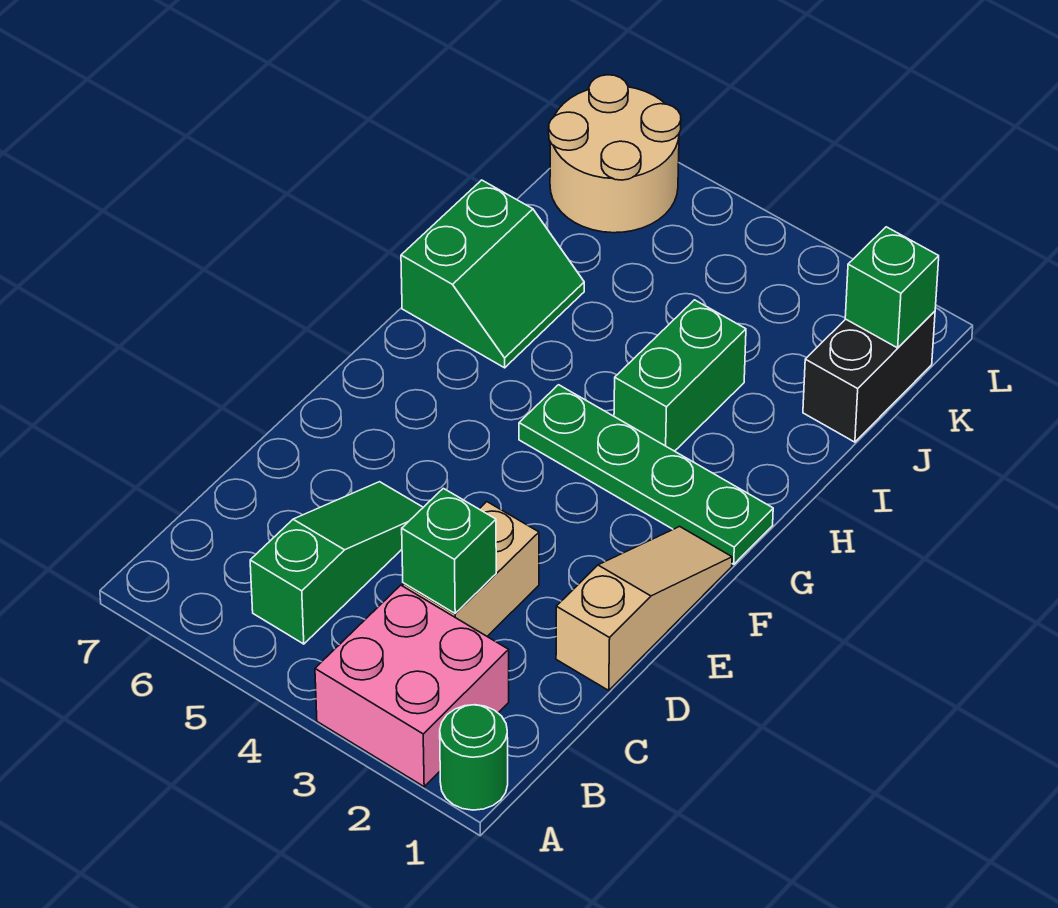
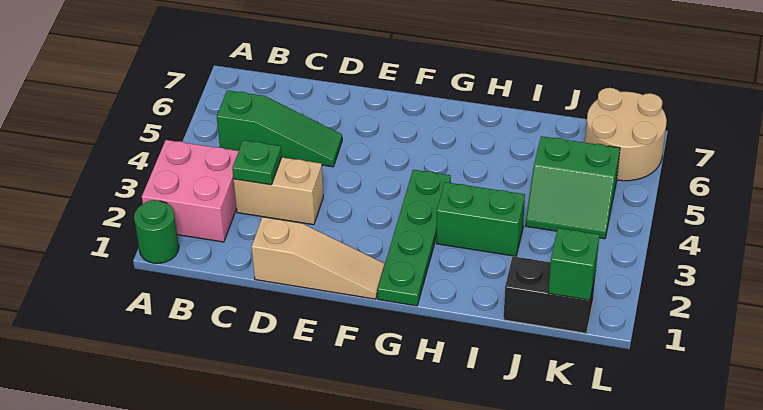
green 1x1 brick [402,488,496,613] -> green 1x1 plate [232,140,282,185]
green 2x2 slope [401,180,584,368] -> green 2x2 slope moved to [526,136,620,239]

